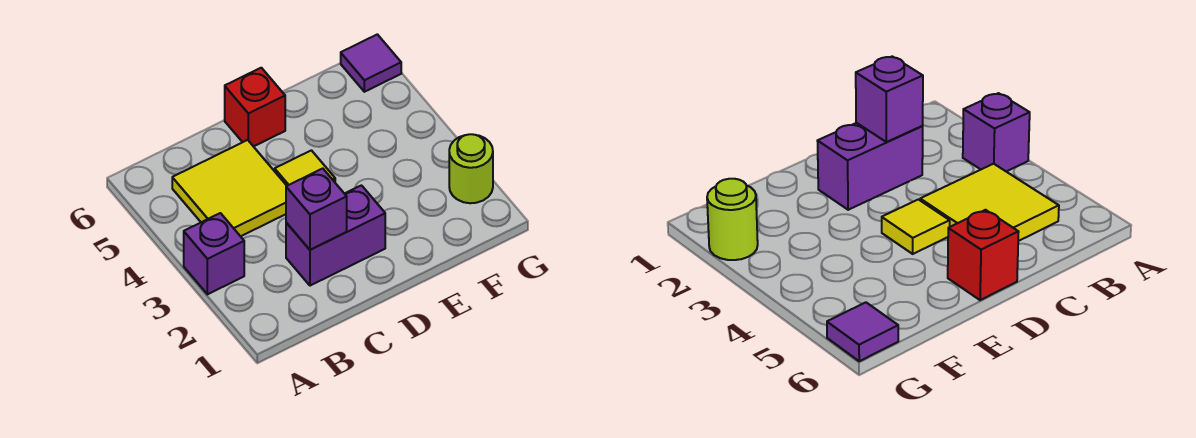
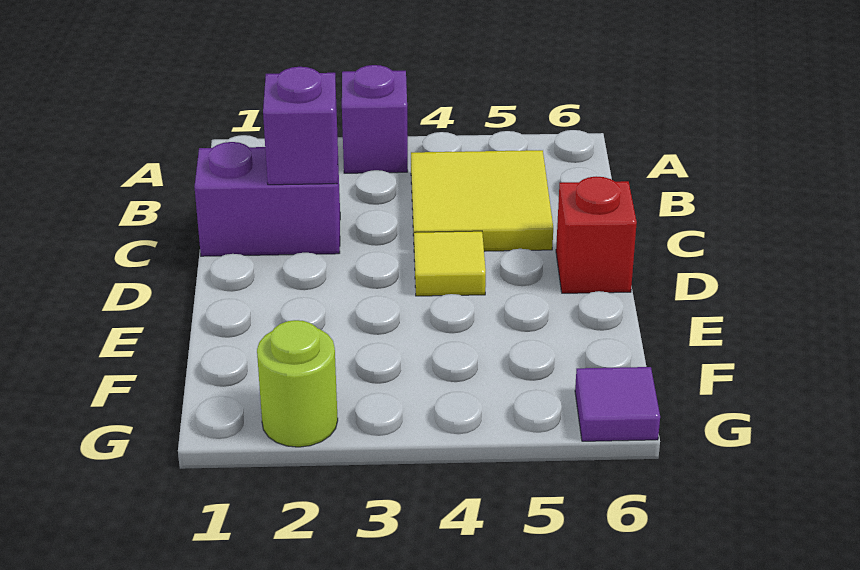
purple 1x2 brick [286,185,385,286] -> purple 1x2 brick turned to [195,142,340,256]

